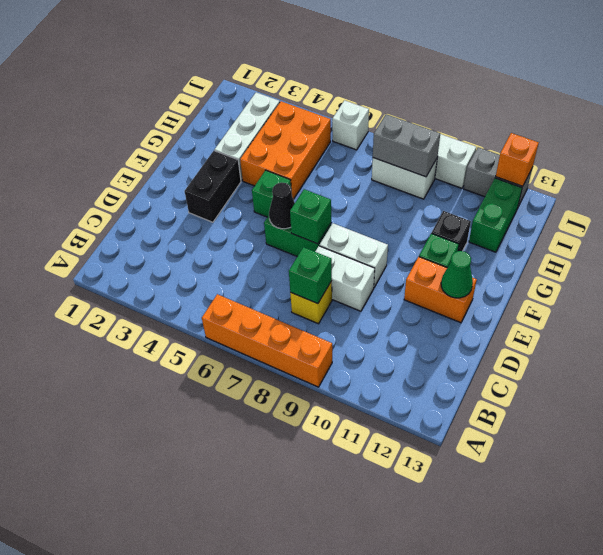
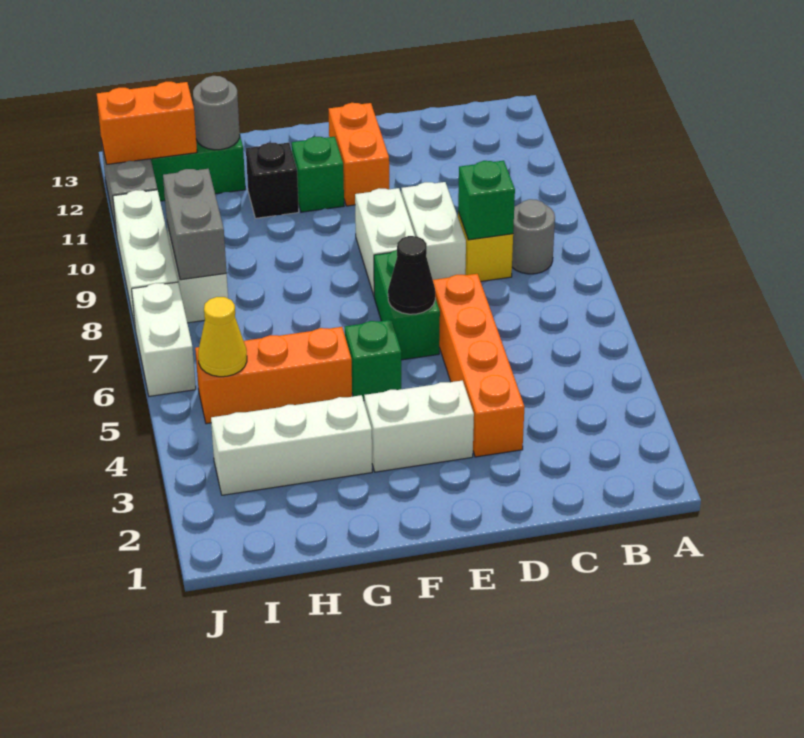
orange 1x4 brick [202,294,332,387] -> orange 1x4 brick moved to [433,274,524,457]
none -> grey 1x1 round brick [512,199,555,274]
black 1x2 brick [184,151,241,222] -> white 1x2 brick [364,380,474,472]
green 1x1 brick [290,189,331,244] -> none
green 1x1 cone [441,251,473,298] -> none
orange 2x3 brick [240,101,331,199] -> orange 1x3 brick [195,327,352,424]
none -> grey 1x1 round brick [193,76,240,150]
none -> yellow 1x1 cone [198,297,247,377]
white 1x1 brick [332,100,369,150] -> white 1x2 brick [132,282,196,396]
orange 1x1 brick [496,133,539,186] -> orange 1x2 brick [97,82,197,164]

